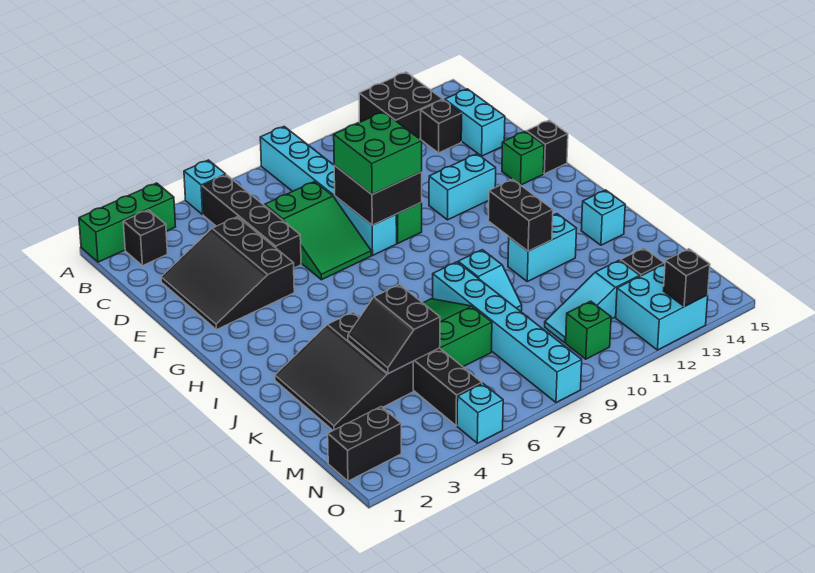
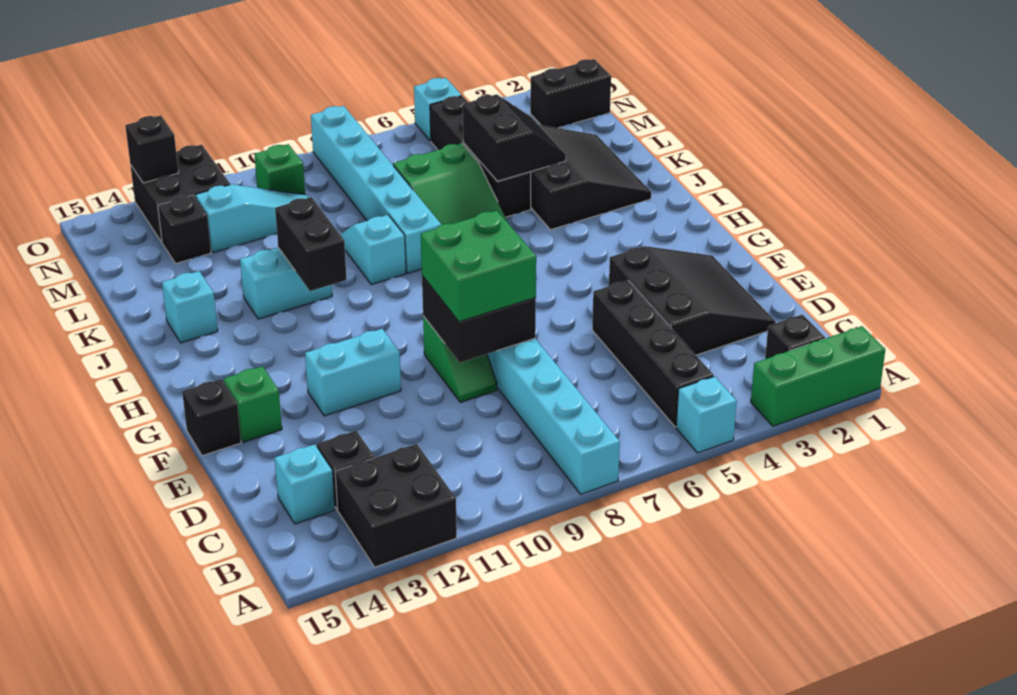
cyan 1x2 brick [445,89,505,156] -> cyan 1x1 brick [275,444,335,524]
green 2x3 slope [265,182,371,280] -> none
cyan 2x2 brick [616,264,708,350] -> black 2x2 brick [130,145,230,242]

